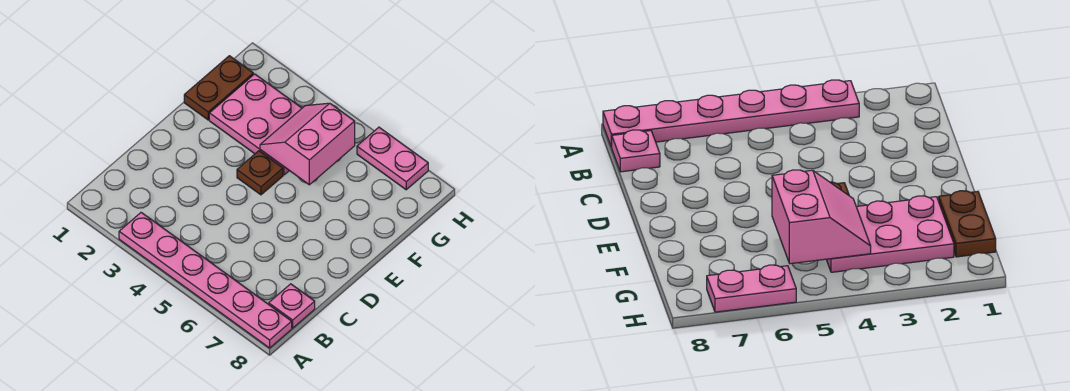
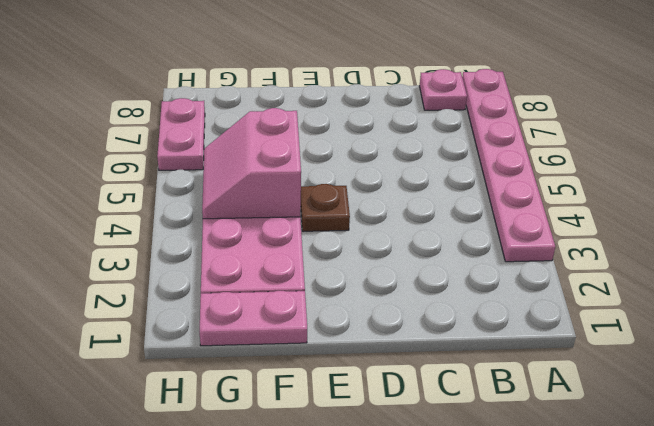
brown 1x2 plate [184,56,253,120] -> pink 1x2 plate [200,291,307,346]
pink 2x2 slope [260,103,355,185] -> pink 2x2 slope turned to [202,108,301,219]

